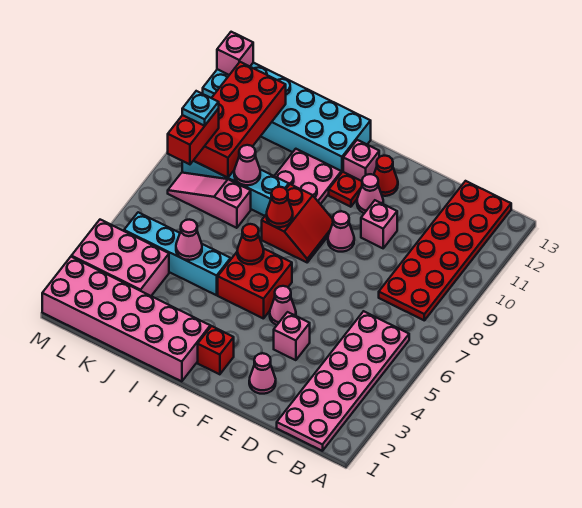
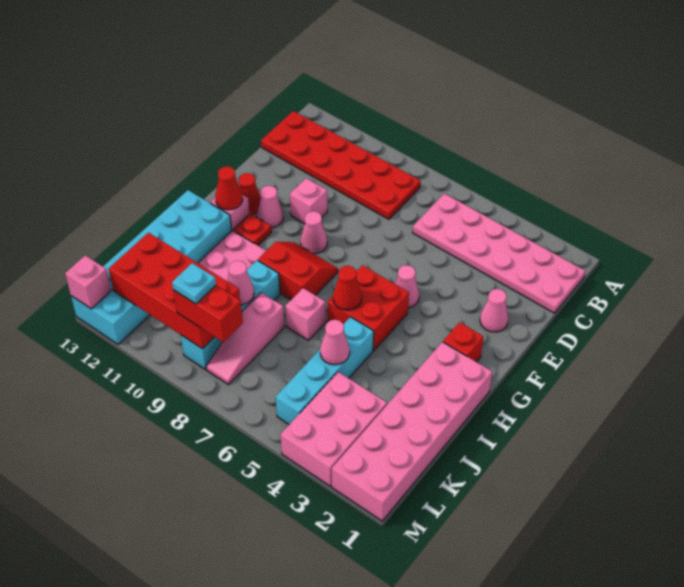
pink 1x1 brick [274,312,310,360] -> pink 1x1 brick moved to [285,288,326,340]
red 1x1 cone [267,187,293,227] -> red 1x1 cone moved to [215,167,243,210]

